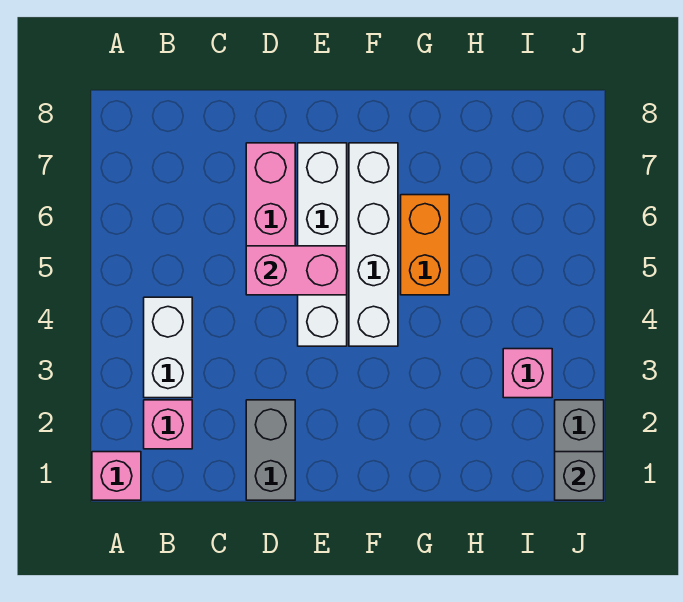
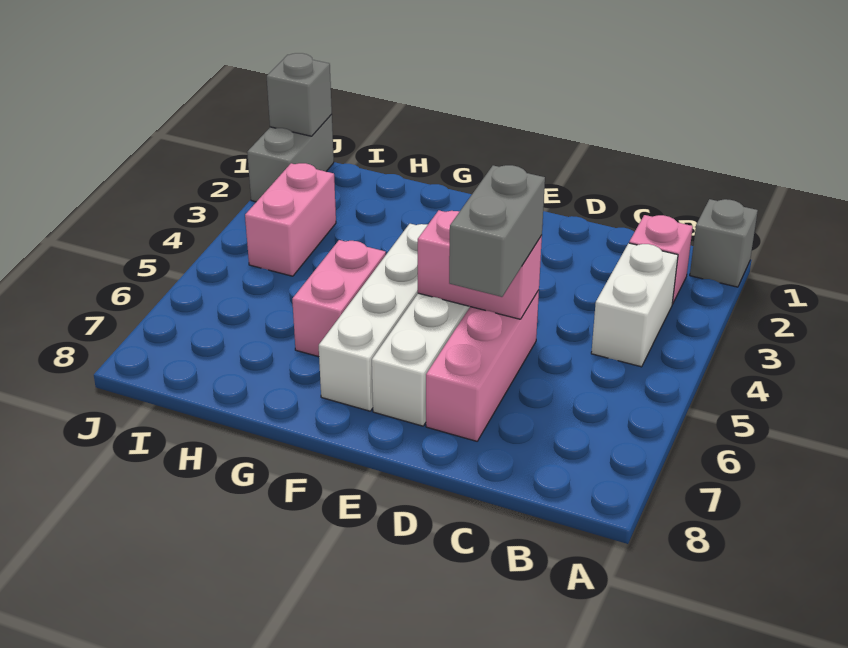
pink 1x1 brick [92,452,141,500] -> grey 1x1 brick [690,199,758,287]
grey 1x2 brick [246,400,295,500] -> grey 1x2 brick moved to [449,165,545,297]
orange 1x2 brick [401,195,449,295] -> pink 1x2 brick [292,240,386,357]
pink 1x1 brick [503,349,552,398] -> pink 1x2 brick [245,163,336,276]

